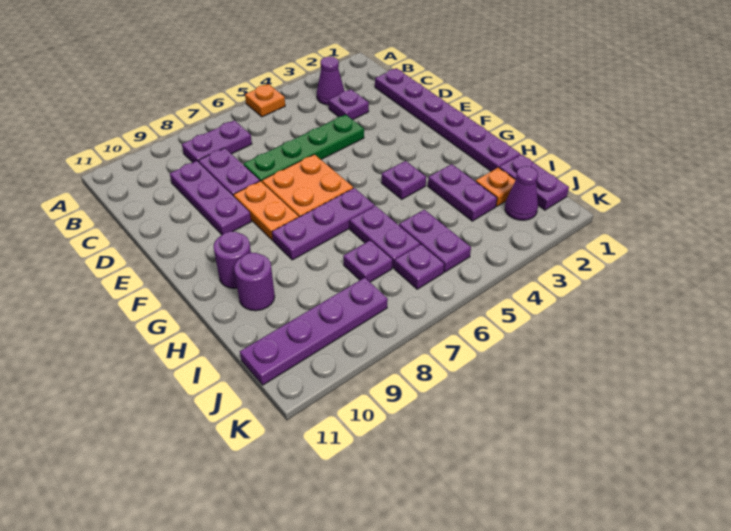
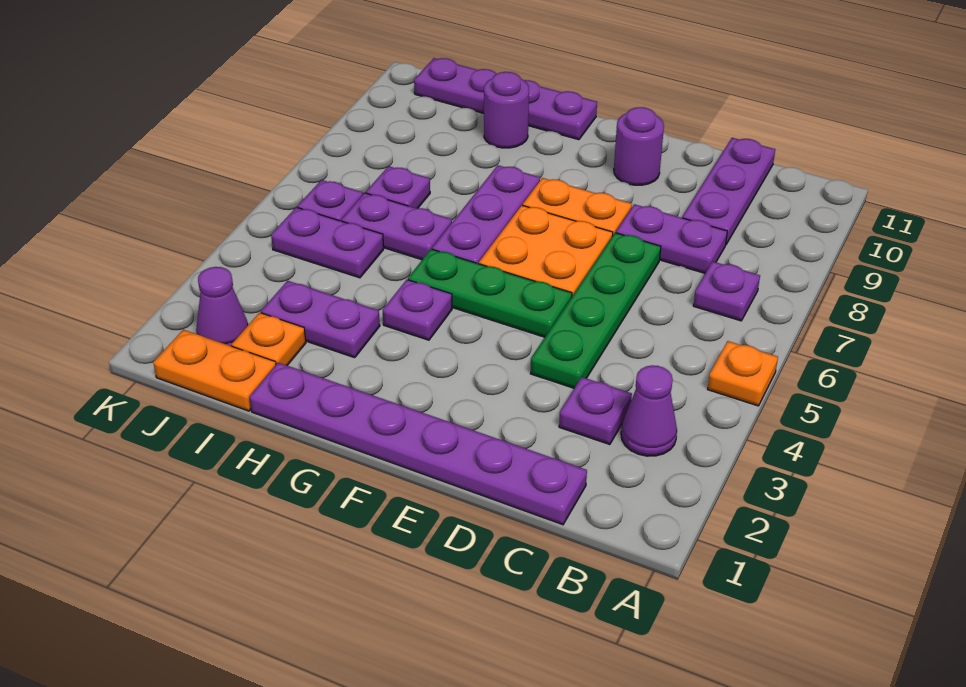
purple 1x2 plate [182,120,252,162] -> purple 1x1 plate [693,261,760,321]
purple 1x3 plate [170,161,251,235] -> purple 1x3 plate turned to [682,138,775,244]
none -> green 1x3 plate [408,249,572,337]
purple 1x1 round brick [214,231,251,288] -> purple 1x1 round brick moved to [614,107,664,185]
purple 1x2 plate [499,154,569,210] -> orange 1x2 plate [153,330,276,411]
purple 1x4 plate [240,278,388,385] -> purple 1x4 plate turned to [414,58,597,140]

